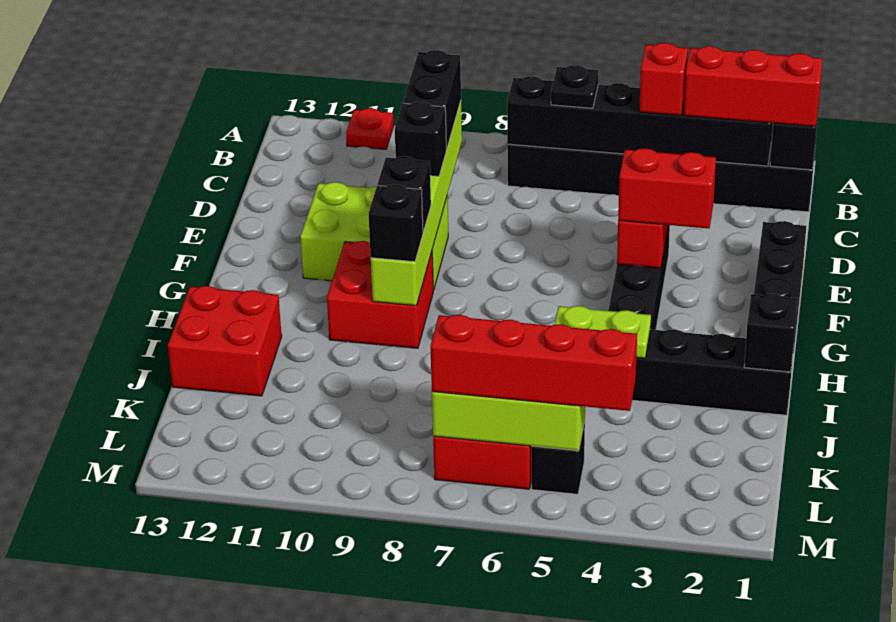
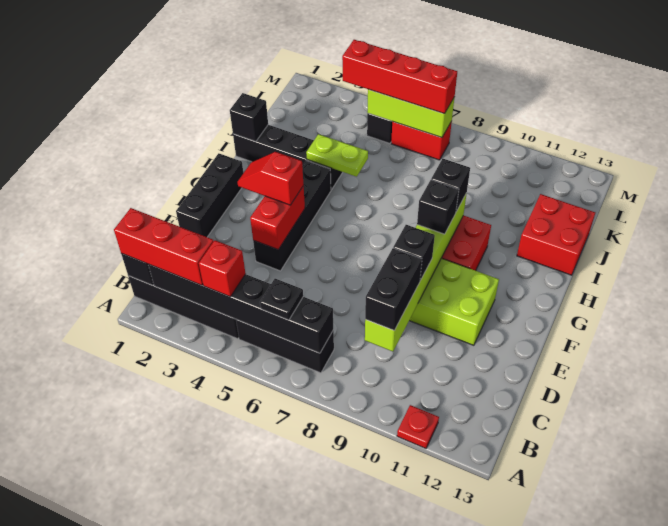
red 1x2 brick [618,148,716,229] -> red 1x2 slope [238,152,303,205]

